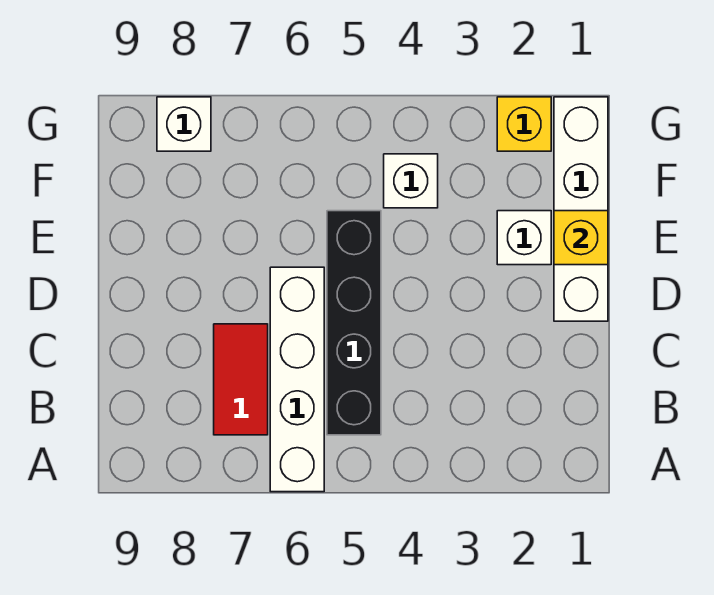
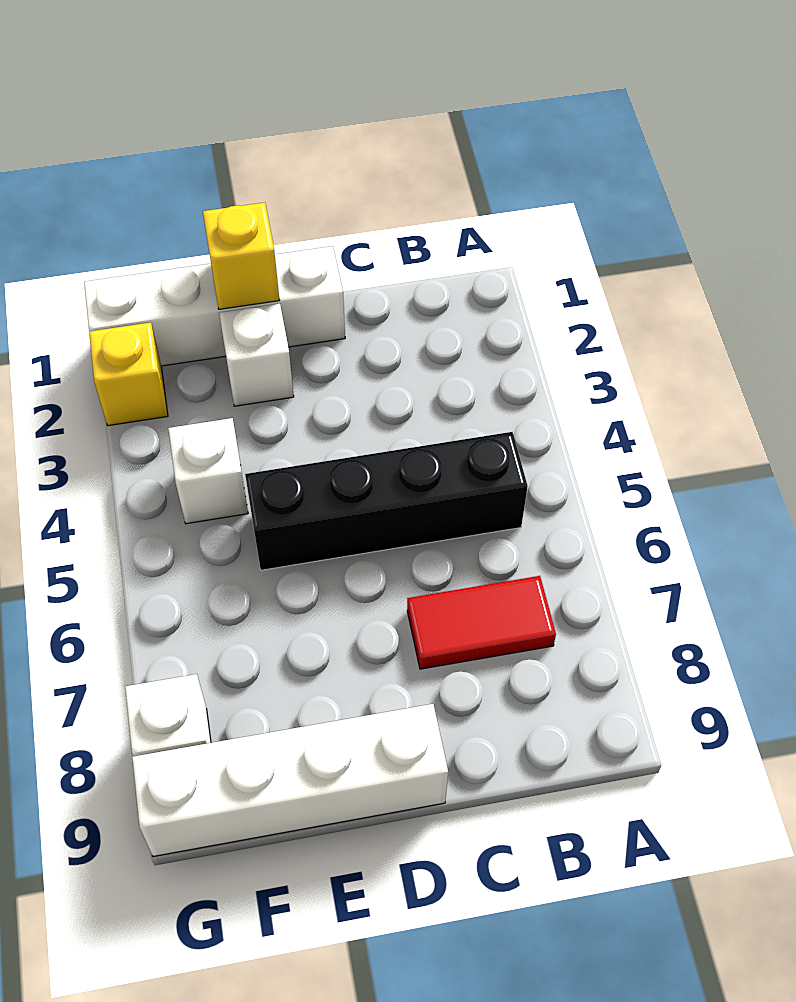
white 1x4 brick [270,267,324,492] -> white 1x4 brick moved to [132,704,448,857]

